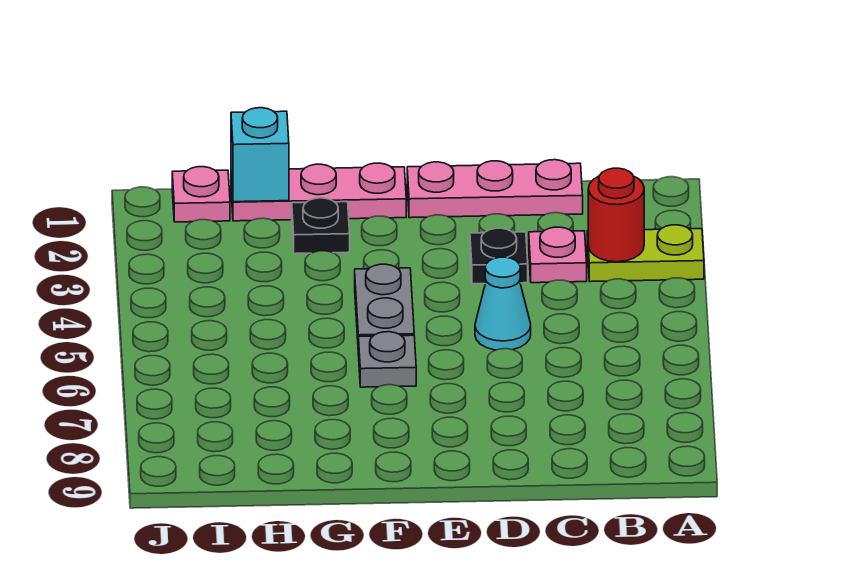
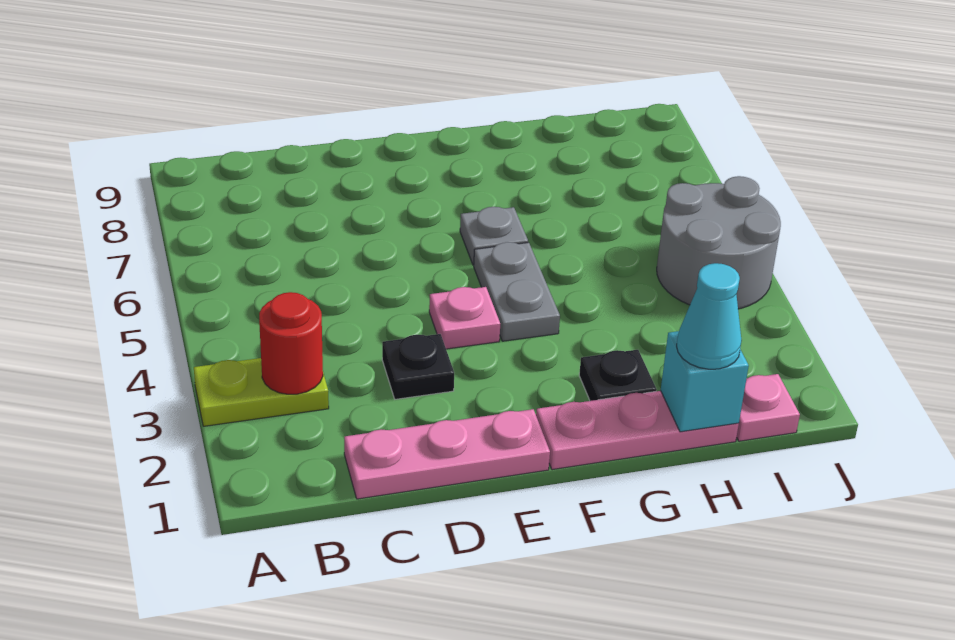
pink 1x1 plate [529,227,587,283] -> pink 1x1 plate moved to [429,287,500,349]
cyan 1x1 cone [475,257,531,350] -> cyan 1x1 cone moved to [677,263,742,369]
none -> grey 2x2 round brick [657,176,781,309]

